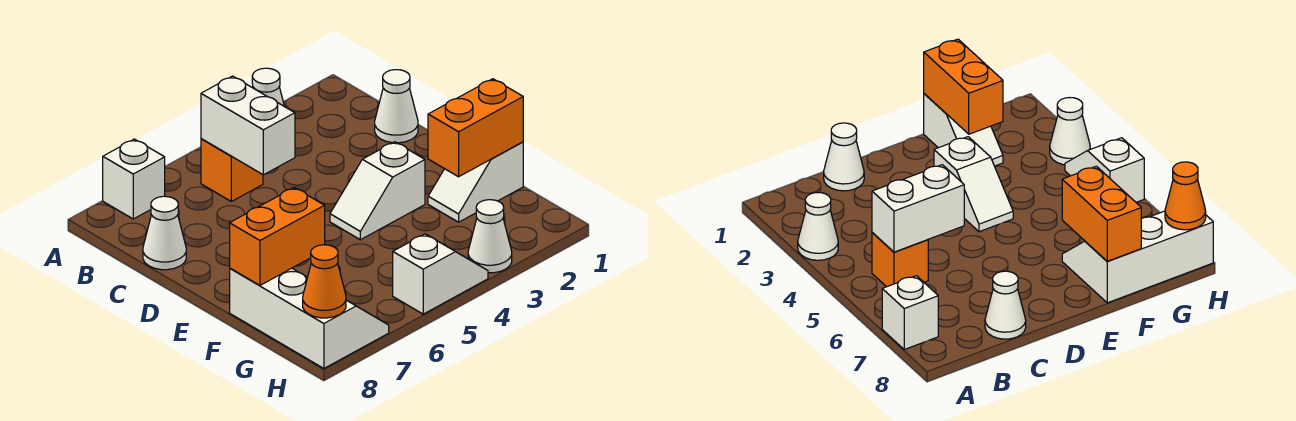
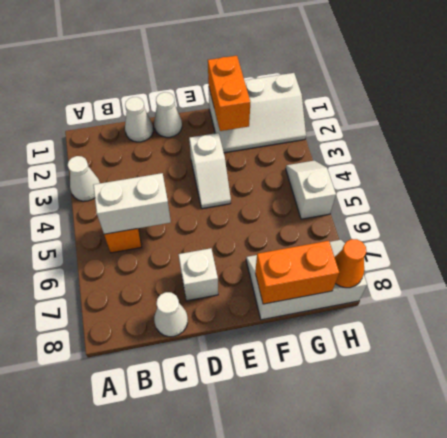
white 1x1 brick [103,139,165,219] -> white 1x1 brick moved to [178,248,218,301]
white 1x2 slope [428,142,523,222] -> white 2x3 slope [209,73,306,153]
orange 1x2 brick [230,188,325,285] -> orange 1x2 brick turned to [255,241,339,304]
white 1x1 cone [468,200,512,273] -> white 1x1 cone moved to [154,92,182,137]

